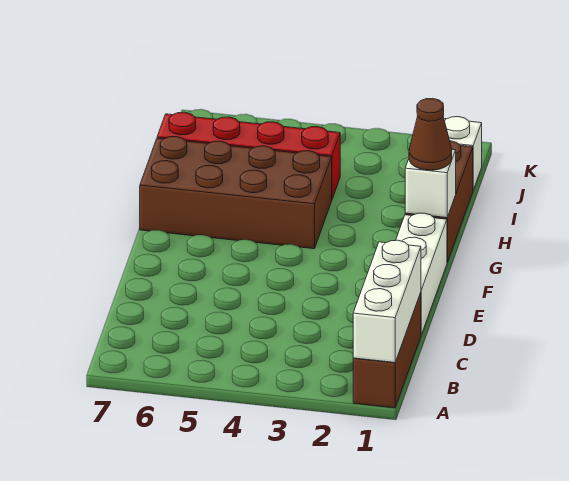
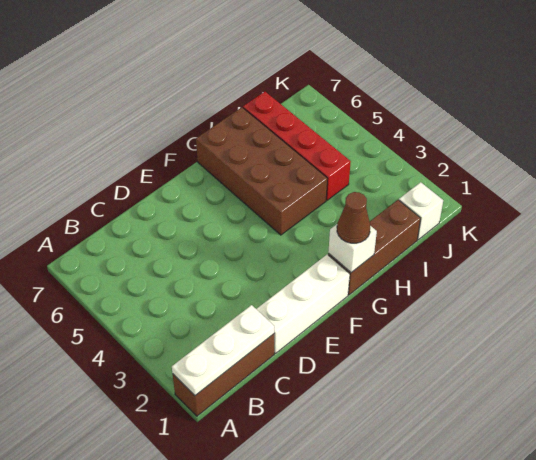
white 1x3 brick [353,240,421,363] -> white 1x3 plate [172,305,274,395]

